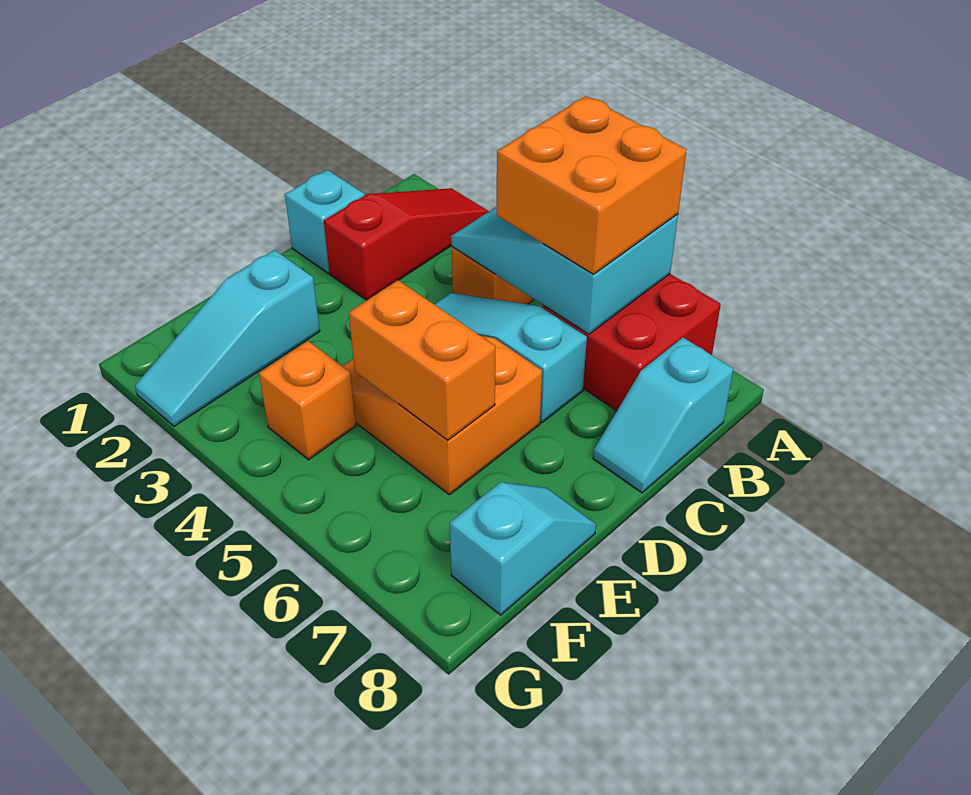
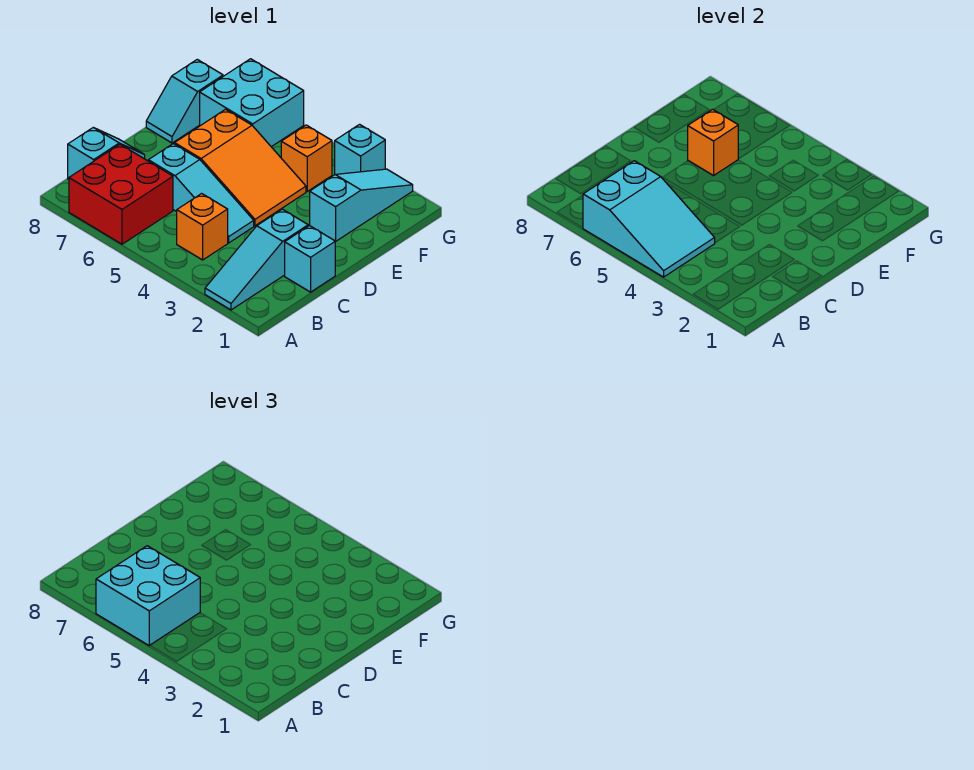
red 1x3 slope [324,188,489,300] -> cyan 1x3 slope [205,209,308,310]
orange 2x2 brick [497,96,686,274] -> cyan 2x2 brick [96,546,200,646]
orange 1x2 brick [349,280,495,440] -> orange 1x1 brick [688,109,738,176]
none -> cyan 2x2 brick [200,59,304,147]
none -> cyan 1x1 brick [335,124,385,174]

